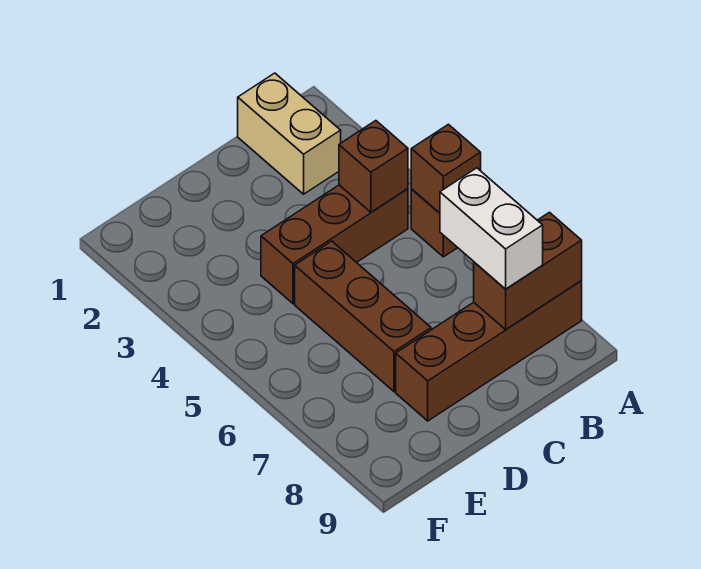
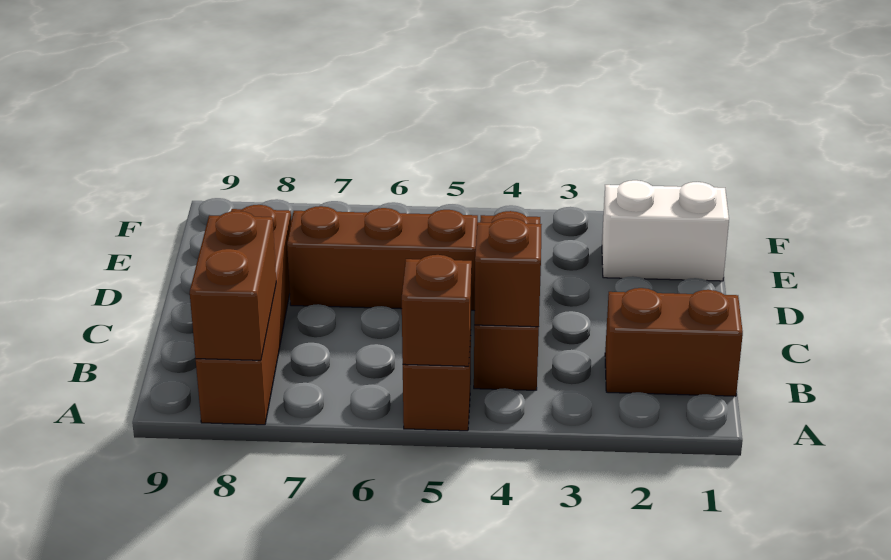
tan 1x2 brick [238,73,341,194] -> brown 1x2 brick [605,288,743,396]
white 1x2 brick [440,168,543,289] -> white 1x2 brick moved to [602,180,729,281]

